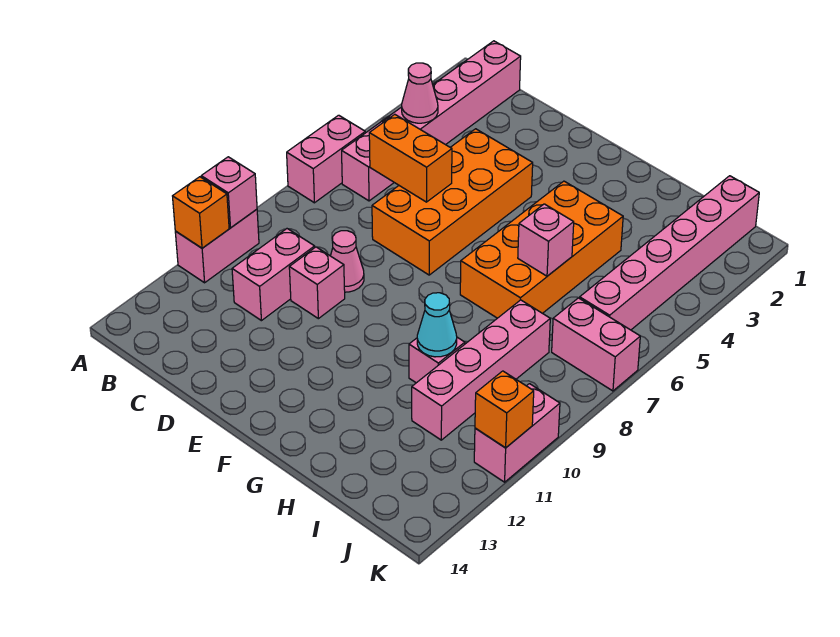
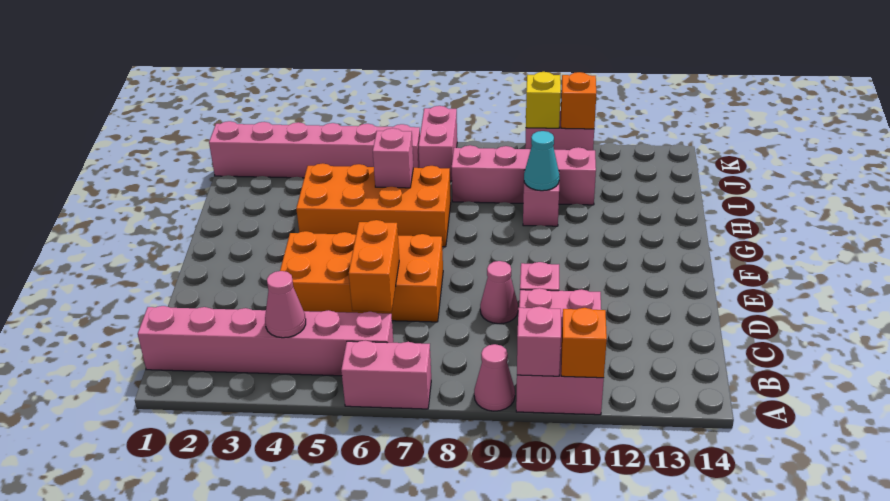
none -> pink 1x1 cone [474,344,515,411]
none -> yellow 1x1 brick [526,72,561,128]

